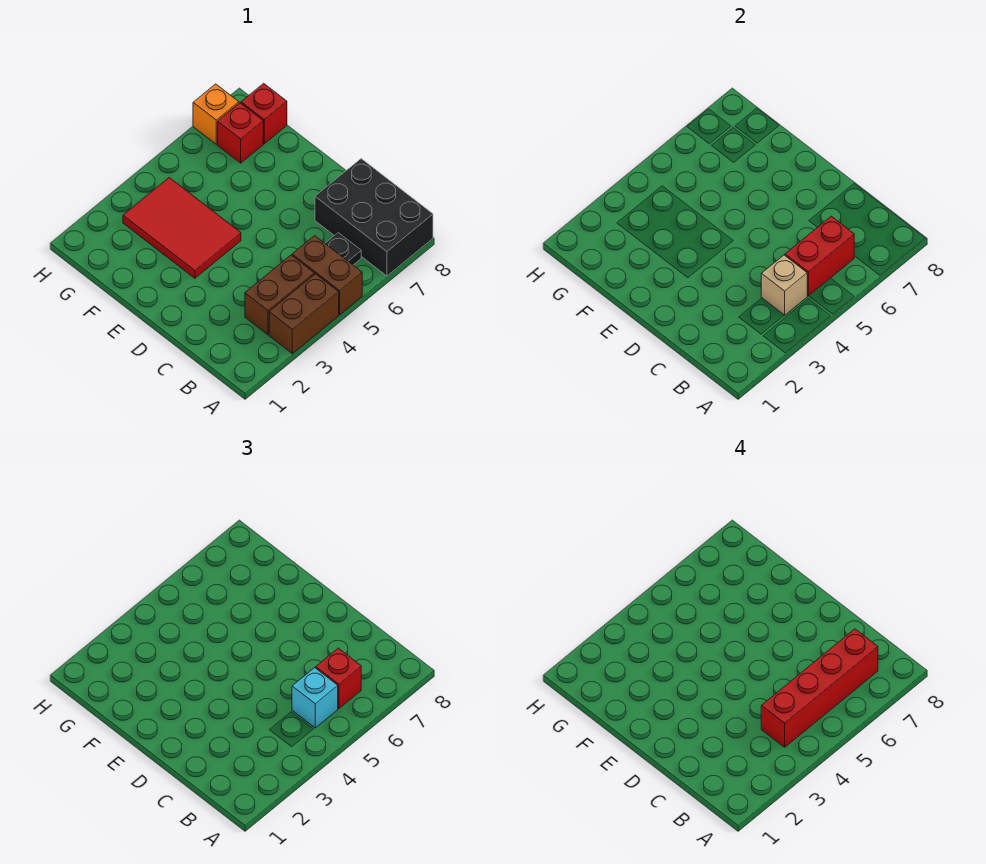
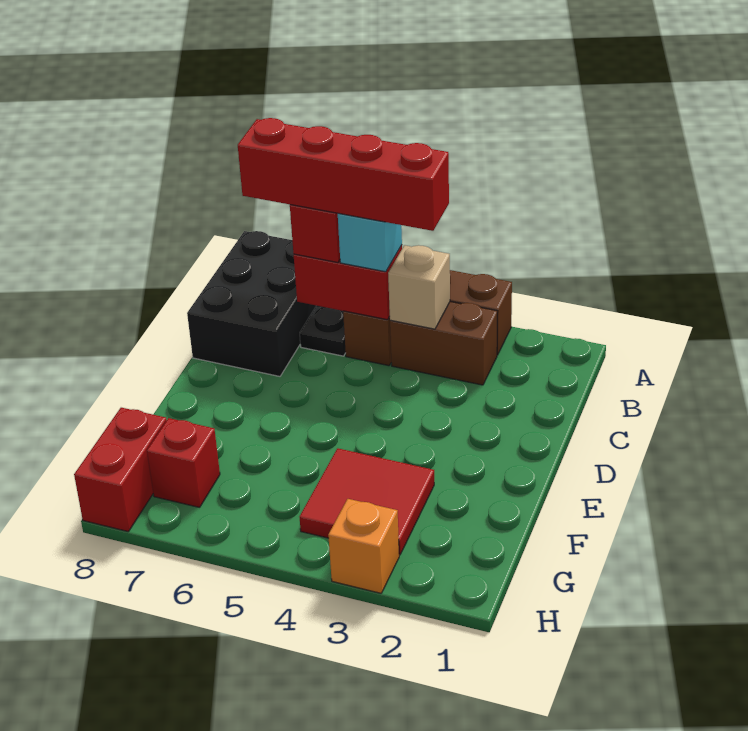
red 2x3 tile [123,178,241,278] -> red 2x2 tile [300,448,434,555]
red 1x1 brick [241,83,287,144] -> red 1x2 brick [74,408,167,531]
orange 1x1 brick [193,84,239,144] -> orange 1x1 brick moved to [328,499,399,593]

